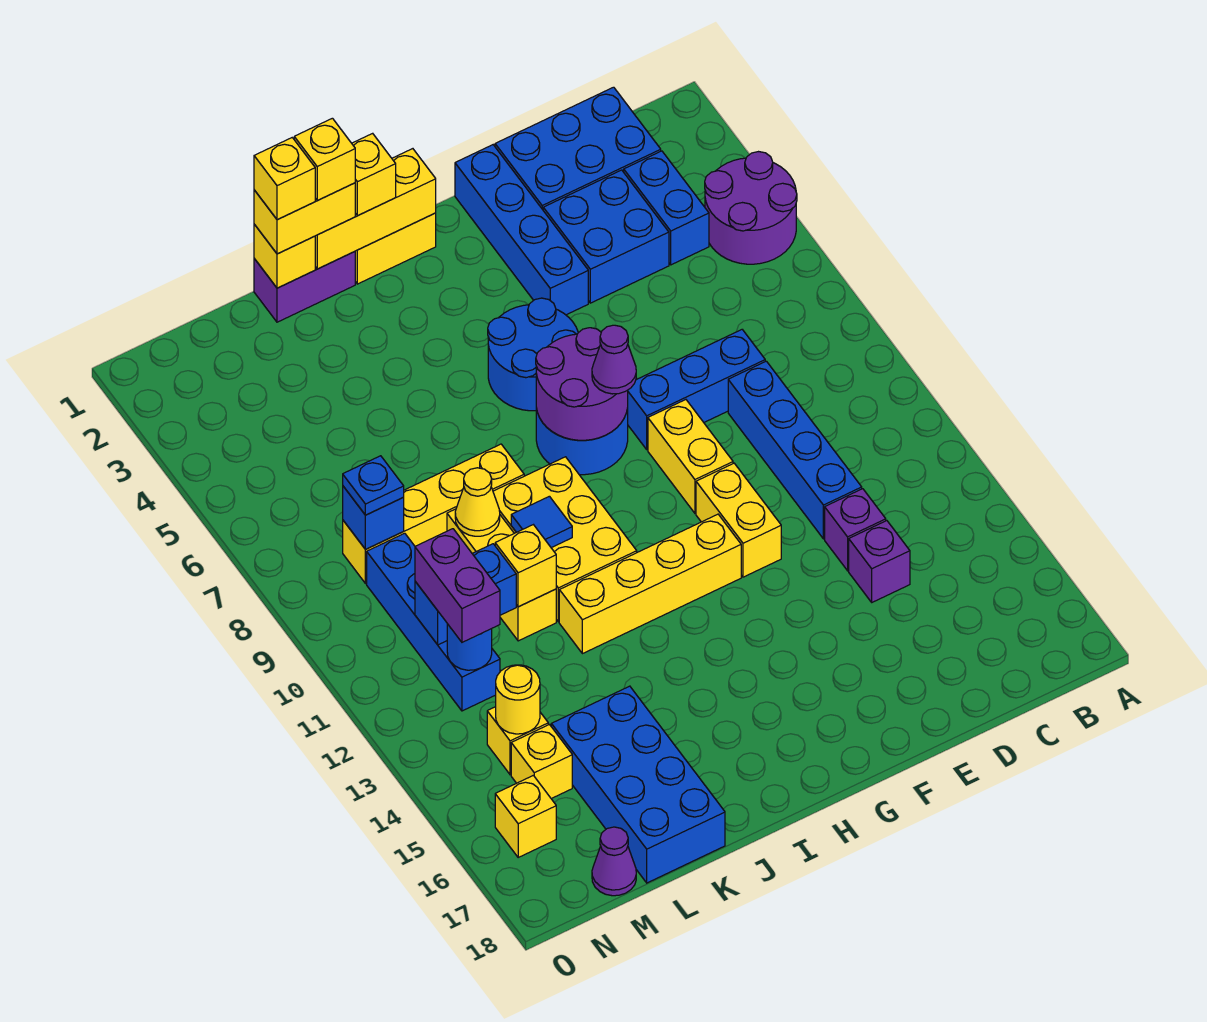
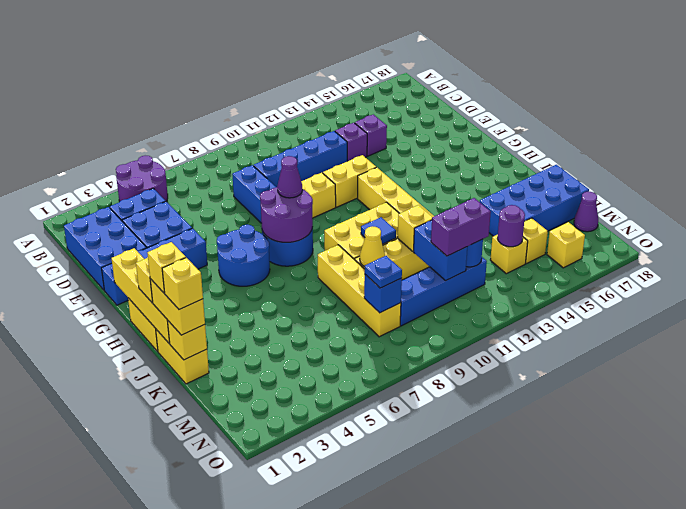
yellow 1x3 brick [315,149,436,269] -> yellow 1x4 brick [111,248,170,343]
purple 1x2 brick [254,252,355,322] -> yellow 1x2 brick [156,330,209,384]
yellow 1x1 round brick [496,665,540,734] -> purple 1x1 round brick [498,205,525,247]

